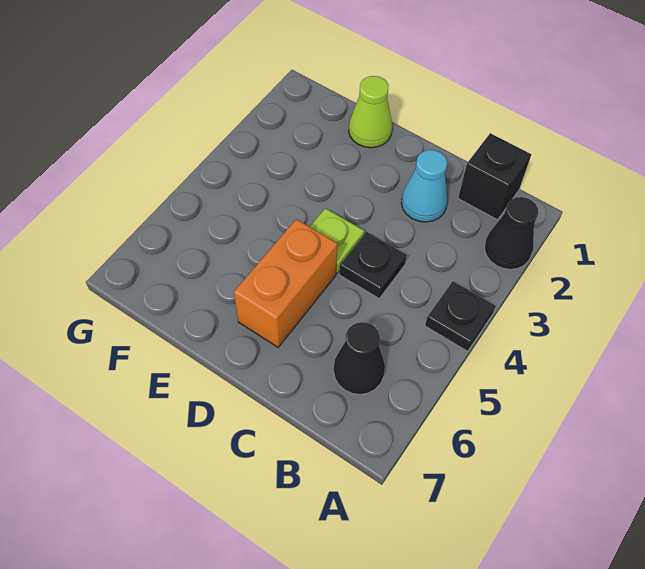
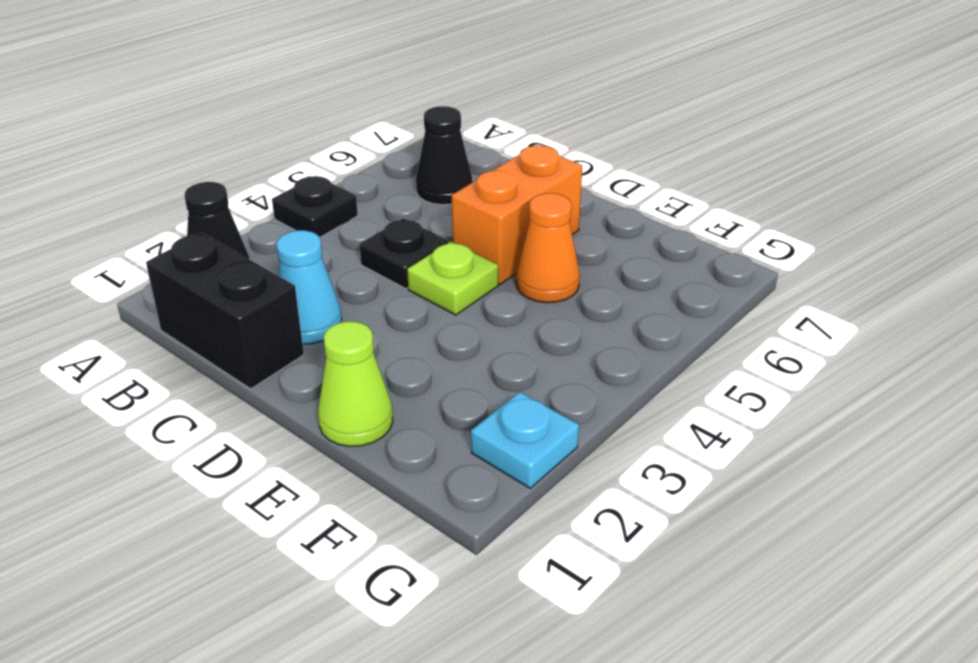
black 1x1 brick [458,133,531,220] -> black 1x2 brick [146,233,304,389]
none -> orange 1x1 cone [516,193,580,303]
none -> cyan 1x1 plate [471,392,579,488]

